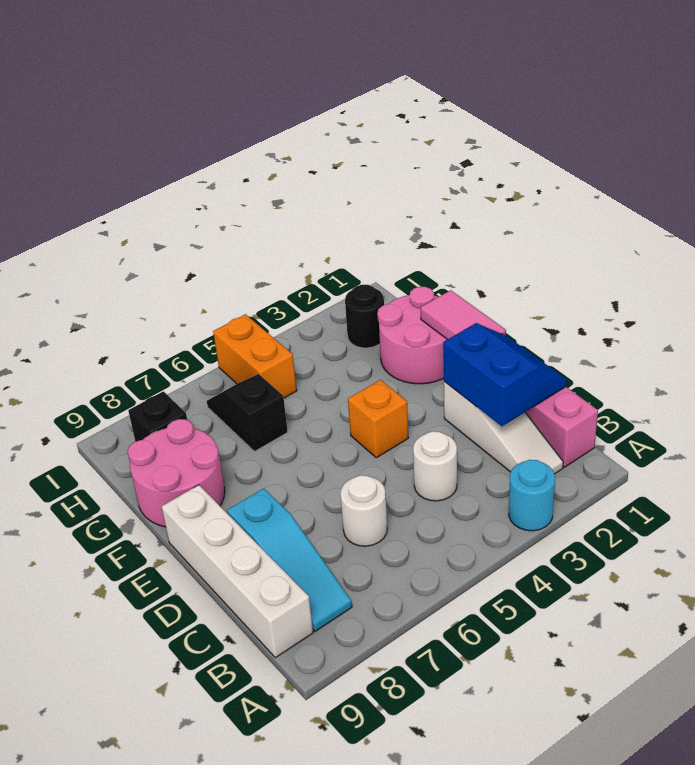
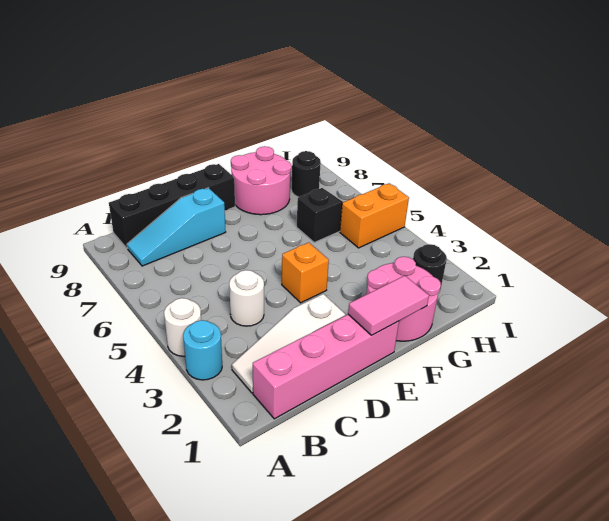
white 1x4 brick [162,485,313,658] -> black 1x4 brick [109,164,235,249]
blue 2x2 slope [443,323,567,426] -> none
white 1x1 round brick [340,475,387,546] -> white 1x1 round brick moved to [164,298,201,356]
black 1x1 brick [128,391,187,442] -> black 1x1 round brick [291,151,321,197]

